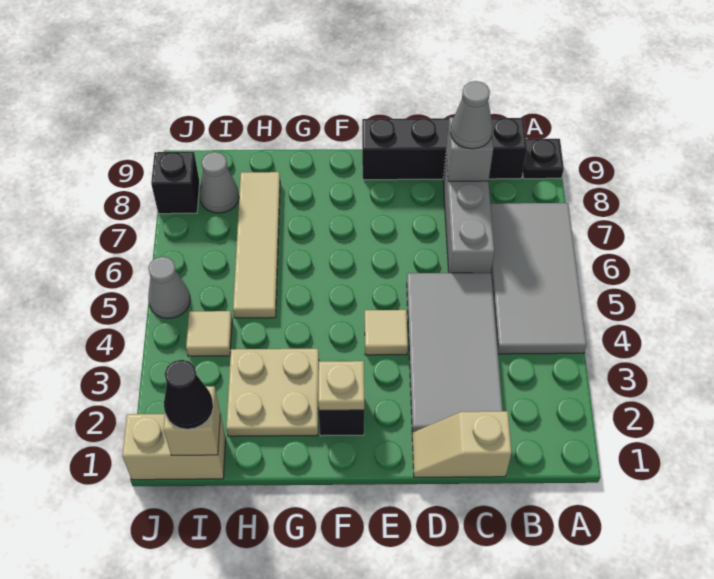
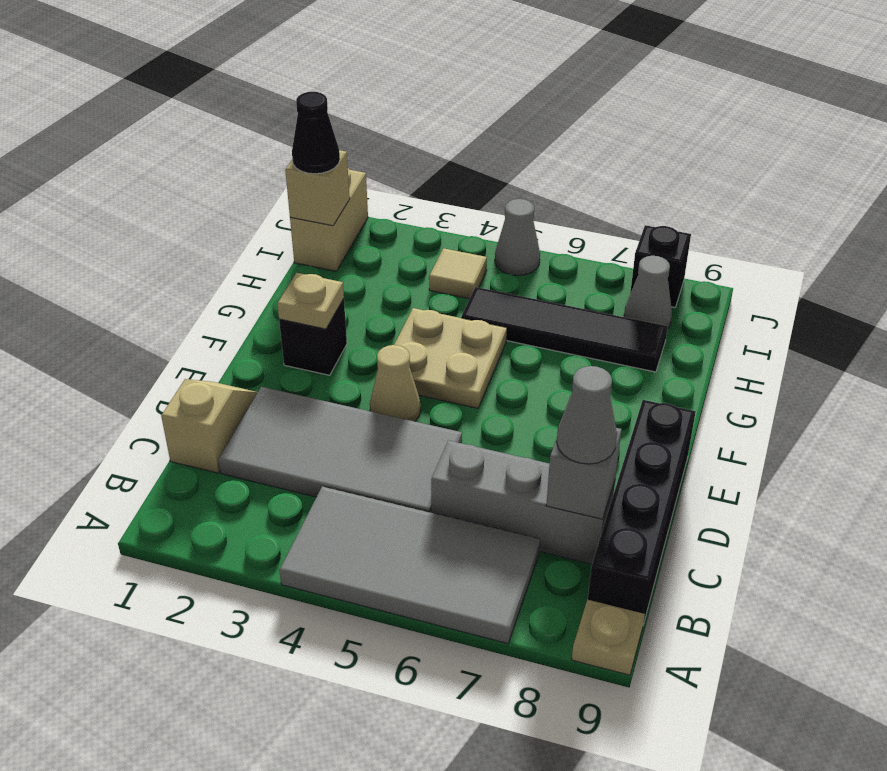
black 1x1 plate [523,139,564,179] -> tan 1x1 plate [572,600,645,675]
tan 1x1 tile [365,310,408,355] -> tan 1x1 cone [370,345,421,421]
tan 2x2 plate [226,349,319,436] -> tan 2x2 plate moved to [394,308,507,408]
tan 1x4 tile [233,172,280,318] -> black 1x4 tile [461,287,668,372]

